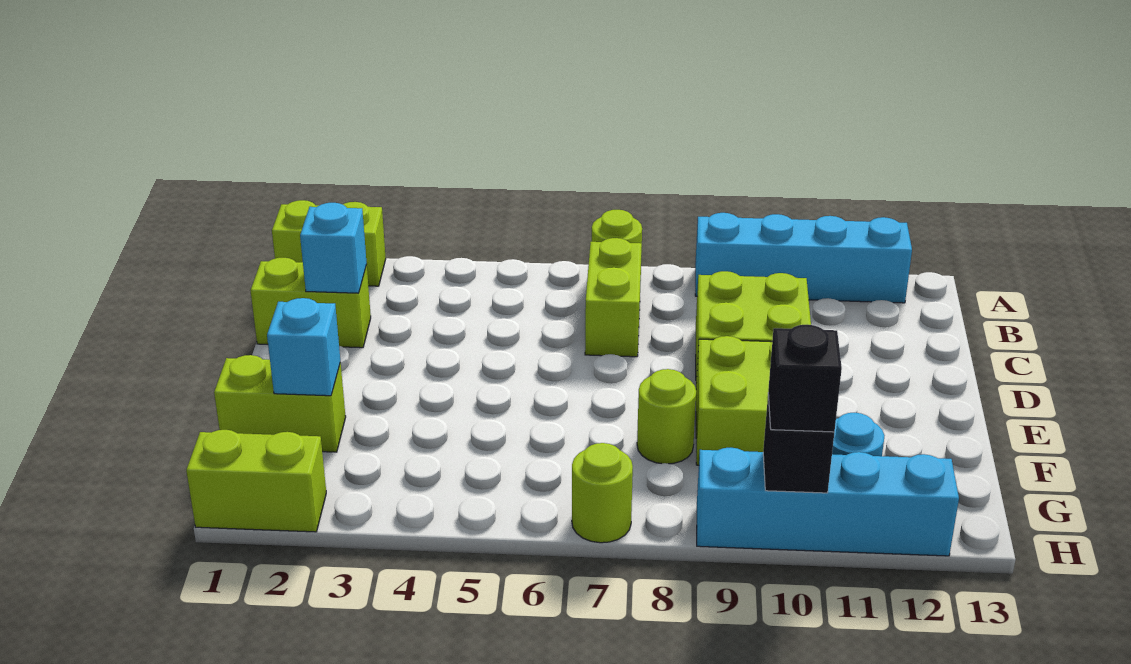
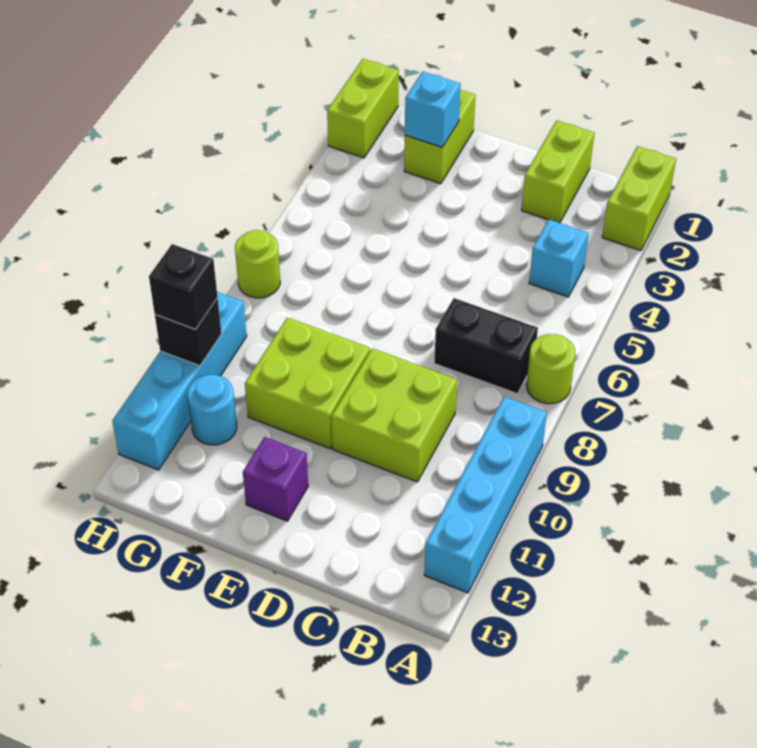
lime 1x2 brick [585,238,642,357] -> black 1x2 brick [434,298,538,394]
cyan 1x1 brick [300,203,367,293] -> cyan 1x1 brick moved to [529,220,588,297]
none -> purple 1x1 brick [243,437,308,521]
lime 1x1 round brick [637,369,696,464] -> none

